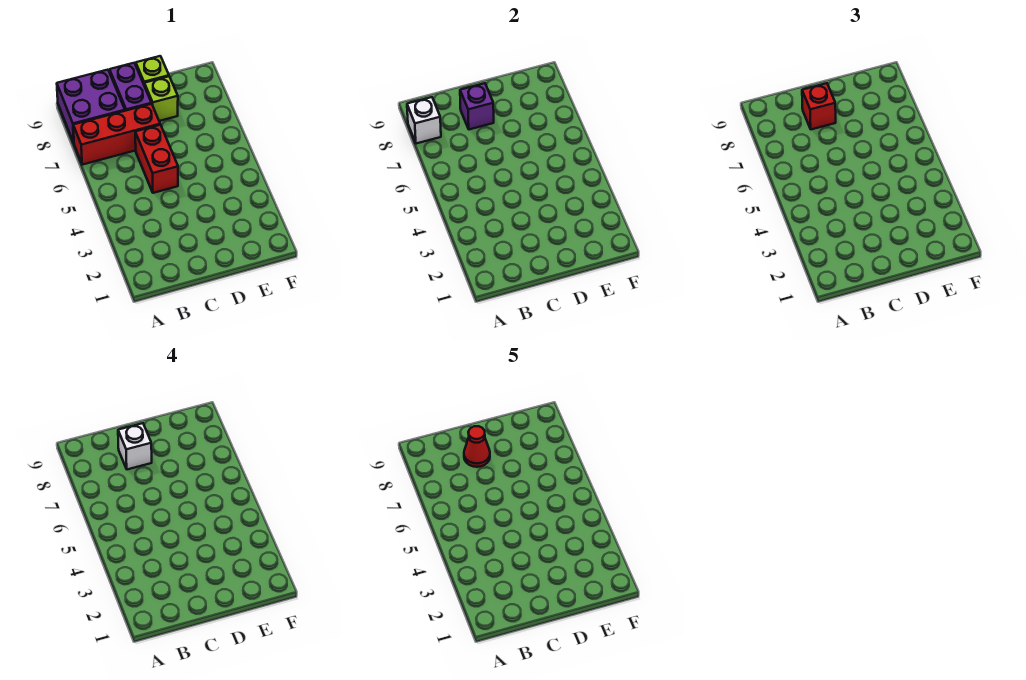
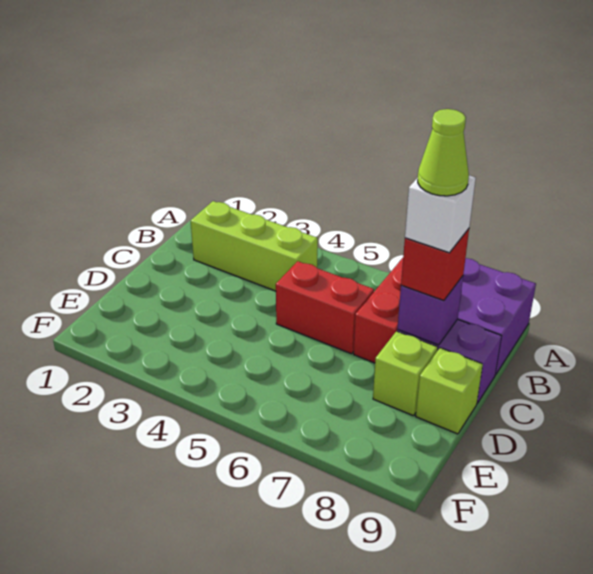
white 1x1 brick [407,97,441,144] -> none
none -> lime 1x3 brick [191,201,318,291]
red 1x1 cone [464,426,490,467] -> lime 1x1 cone [418,109,469,196]

